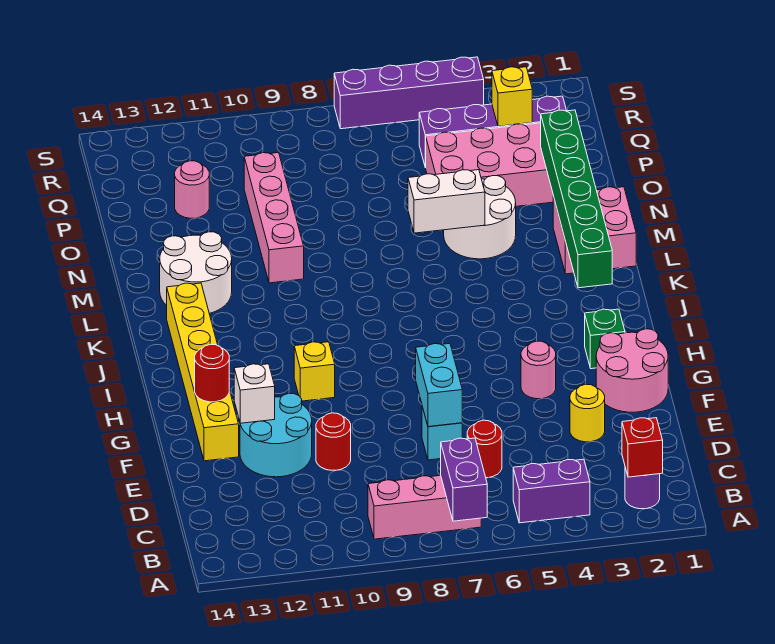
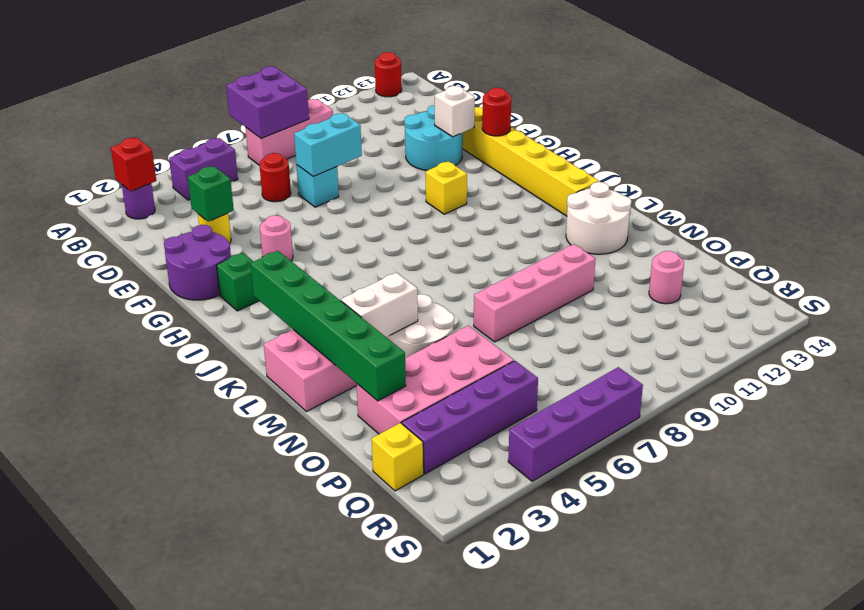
purple 1x2 brick [441,438,487,521] -> purple 2x2 brick [226,67,309,138]
none -> green 1x1 brick [188,166,234,222]
cyan 1x2 brick [416,344,462,427] -> cyan 1x2 brick turned to [294,113,362,177]
red 1x1 round brick [316,413,351,470] -> red 1x1 round brick moved to [375,52,402,97]
pink 2x2 round brick [596,329,668,412] -> purple 2x2 round brick [164,225,231,300]
white 1x2 brick [408,170,485,233] -> white 1x2 brick moved to [341,272,418,337]
pink 1x4 brick [244,153,304,283] -> pink 1x4 brick turned to [474,244,595,342]
yellow 1x1 brick [492,67,532,126] -> yellow 1x1 brick moved to [372,423,424,491]

